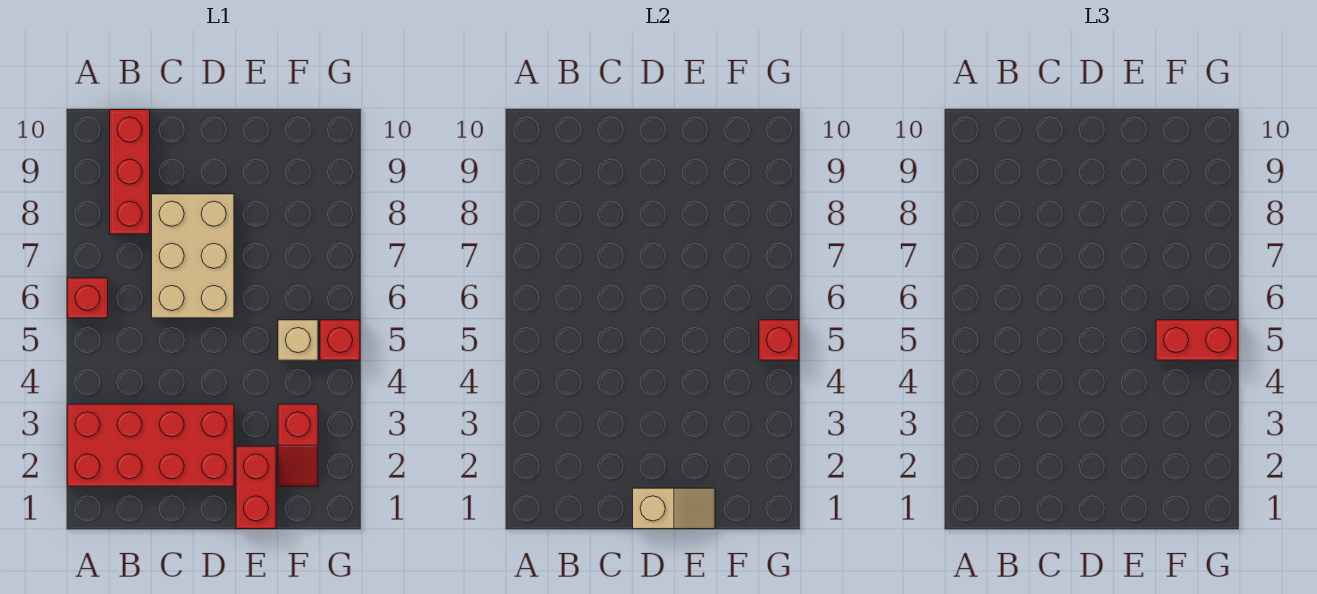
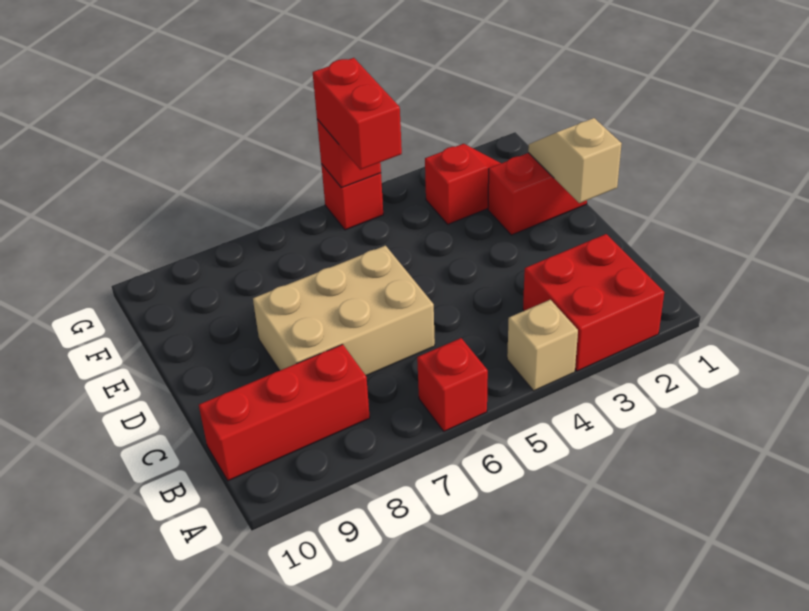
red 2x4 brick [67,404,234,486] -> red 2x2 brick [523,234,664,371]
tan 1x1 brick [278,320,318,360] -> tan 1x1 brick moved to [507,300,578,391]

